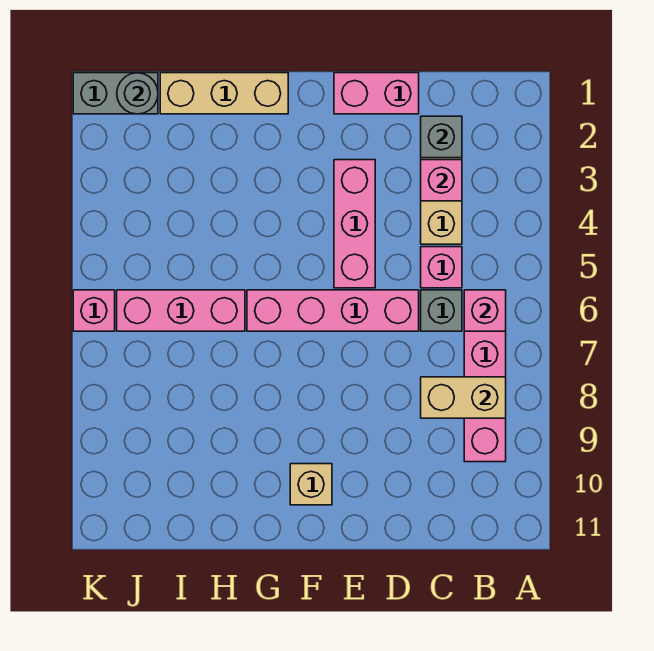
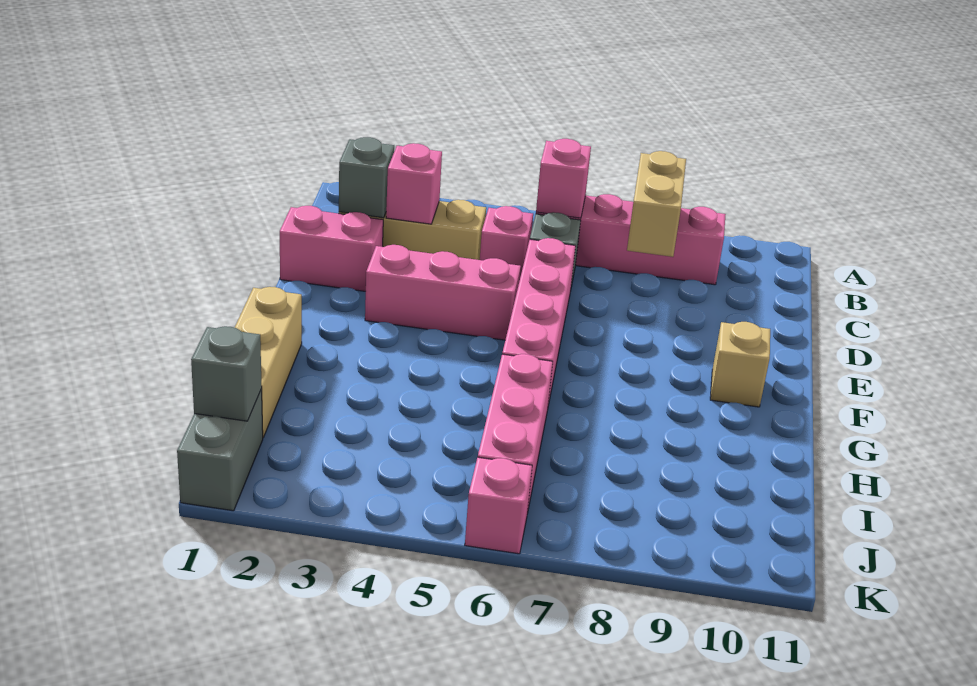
pink 1x2 brick [334,73,419,114] -> pink 1x2 brick turned to [280,206,383,291]
grey 1x1 round brick [117,73,158,114] -> grey 1x1 brick [191,326,262,421]

